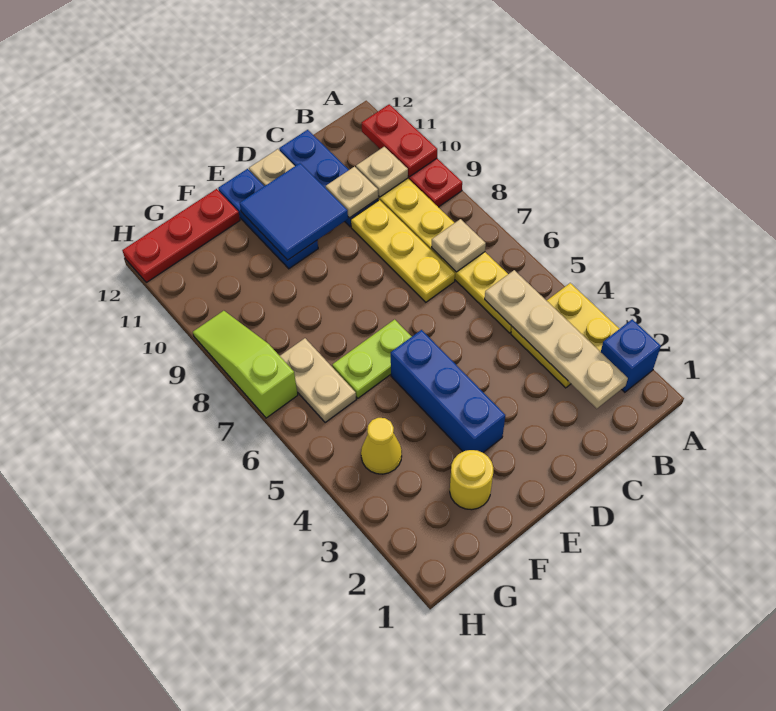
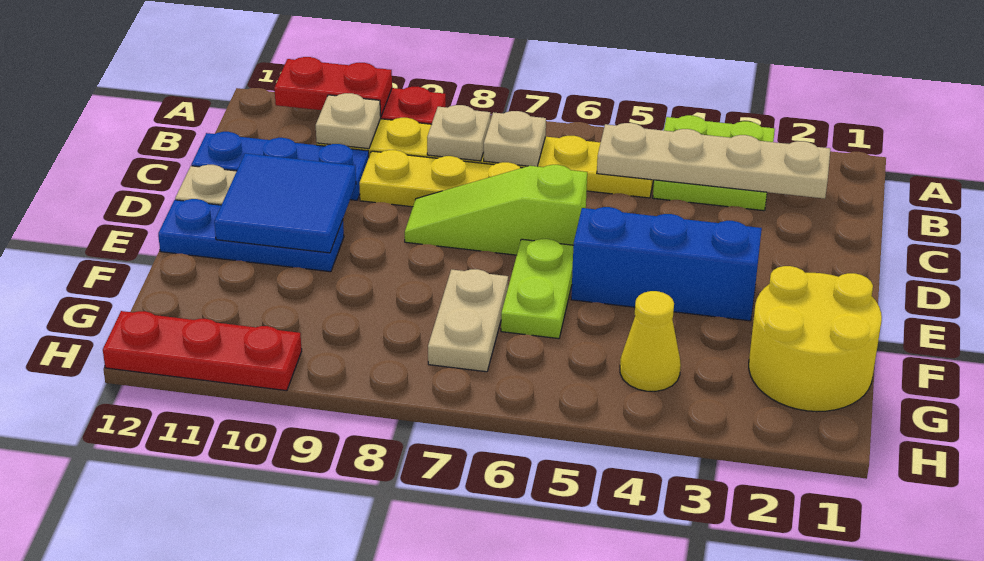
blue 1x1 brick [601,319,661,392] -> none
yellow 2x2 plate [511,283,619,388] -> lime 2x2 plate [653,115,775,211]
tan 1x1 plate [326,166,378,218] -> tan 1x1 plate moved to [427,105,490,161]
yellow 1x1 round brick [450,450,493,510] -> yellow 2x2 round brick [749,266,882,412]
red 1x3 plate [122,189,240,282] -> red 1x3 plate turned to [103,311,302,391]
tan 1x2 plate [280,338,356,423] -> tan 1x2 plate turned to [428,269,508,372]
lime 1x3 slope [193,311,298,418] -> lime 1x3 slope moved to [405,165,587,255]

